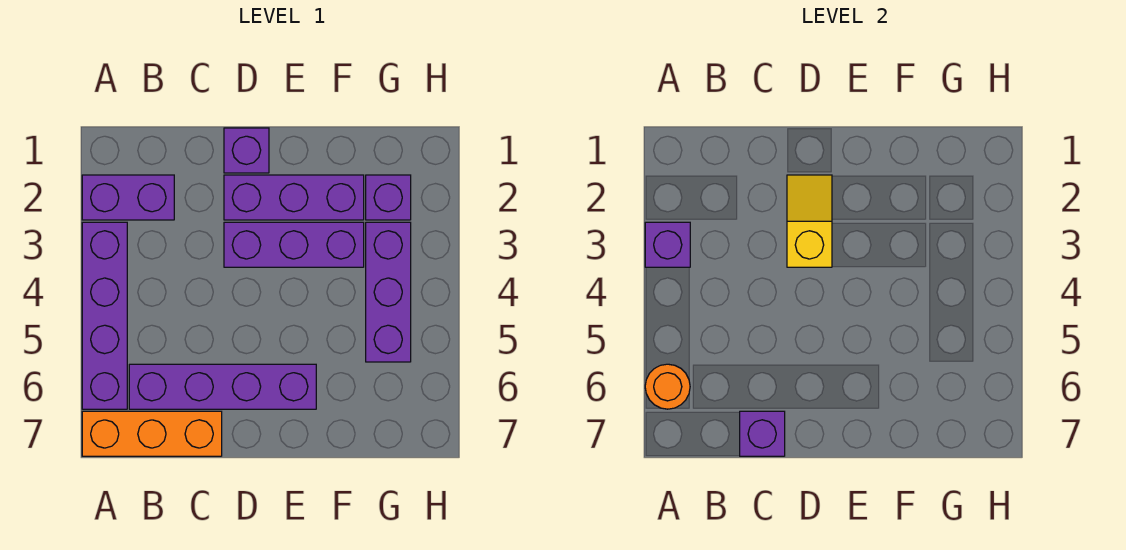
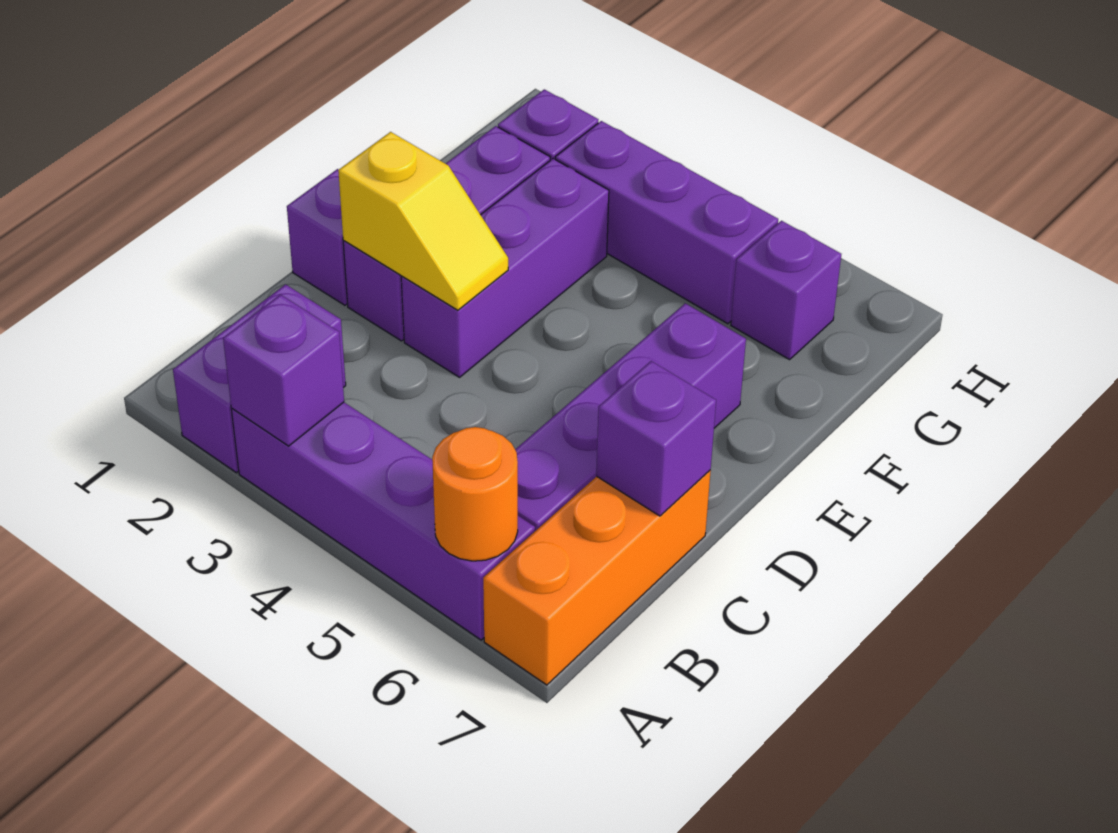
yellow 1x2 slope [787,175,832,267] -> yellow 1x2 slope turned to [338,132,508,310]
none -> purple 1x1 brick [731,221,841,360]

